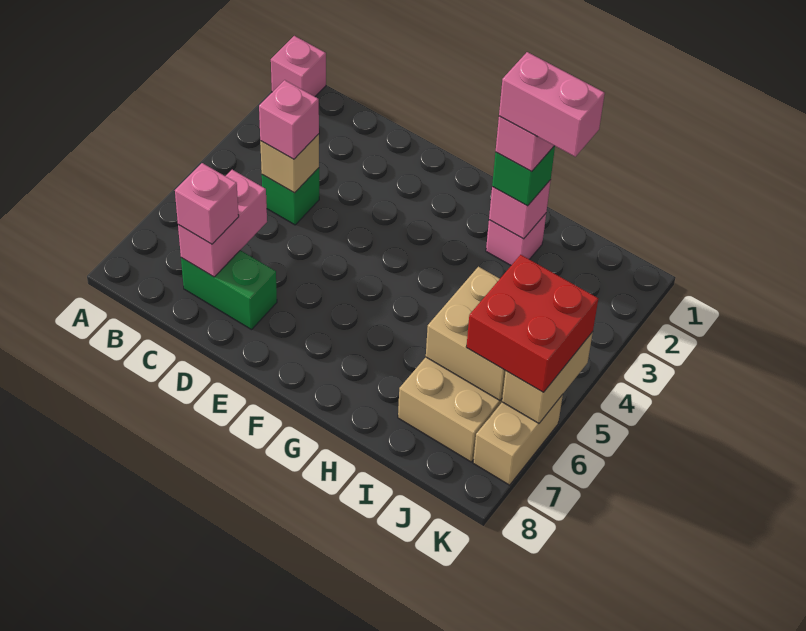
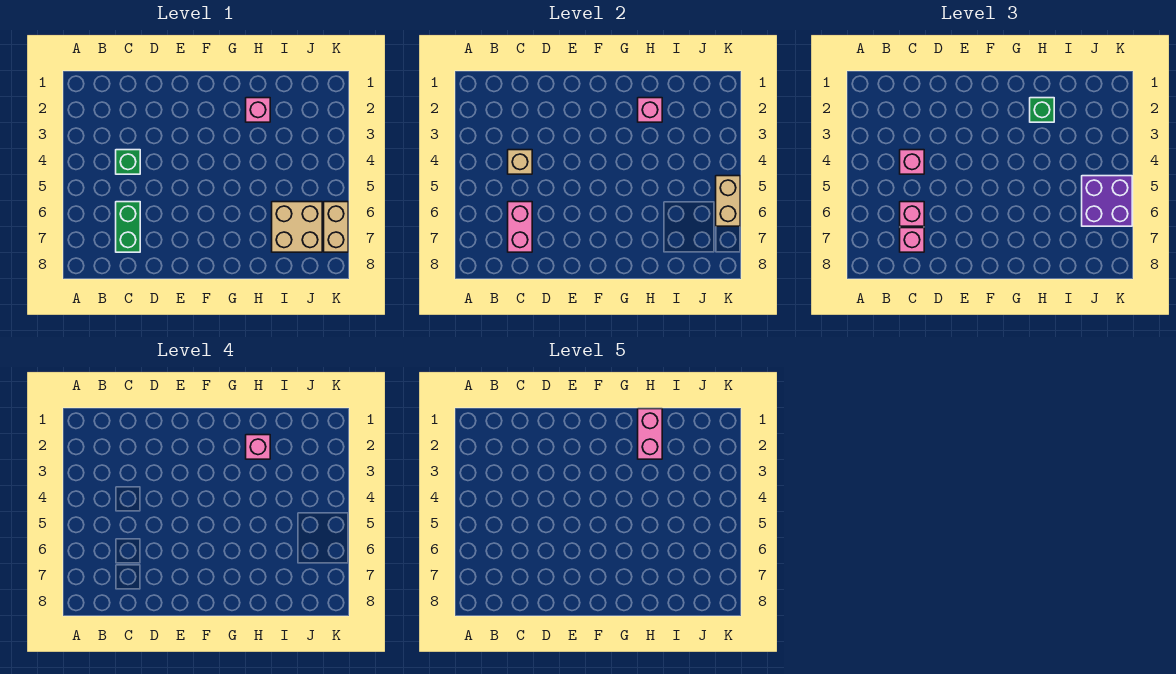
pink 1x1 brick [271,36,326,97] -> pink 1x1 brick moved to [900,202,924,226]
green 1x2 brick [181,250,277,330] -> green 1x2 brick turned to [116,202,140,252]
pink 1x2 brick [499,52,605,157] -> pink 1x2 brick turned to [638,409,662,459]
tan 2x2 brick [426,267,506,400] -> none
red 2x2 brick [466,255,598,392] -> purple 2x2 brick [1082,176,1132,226]

